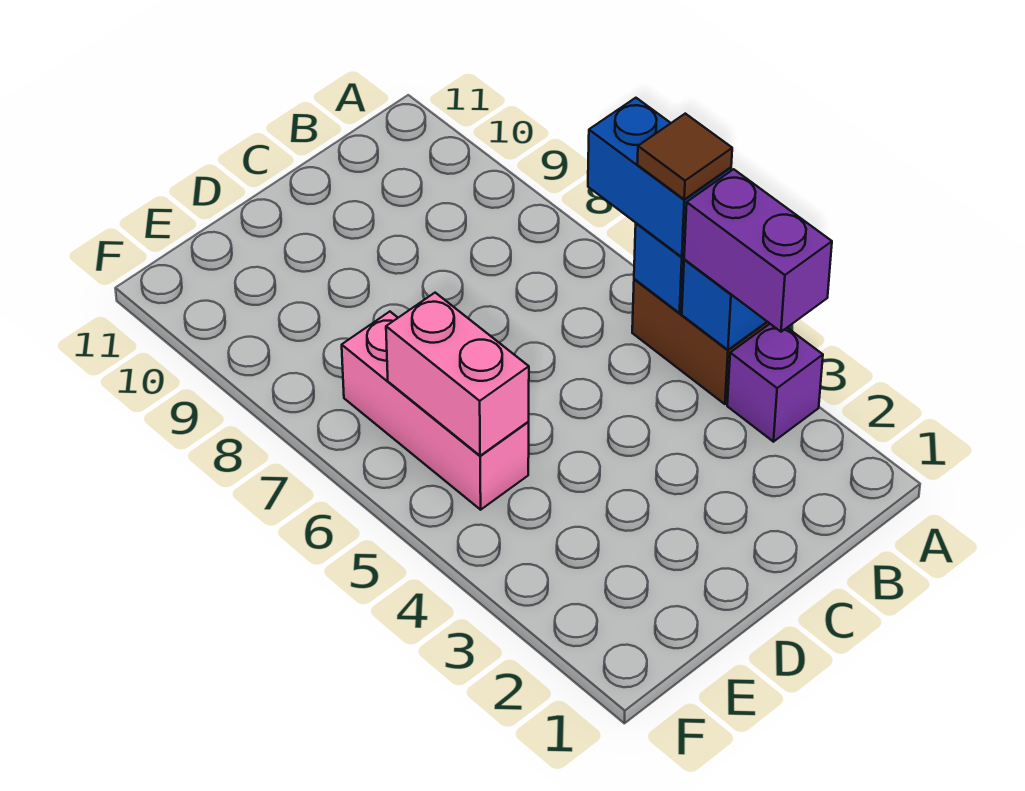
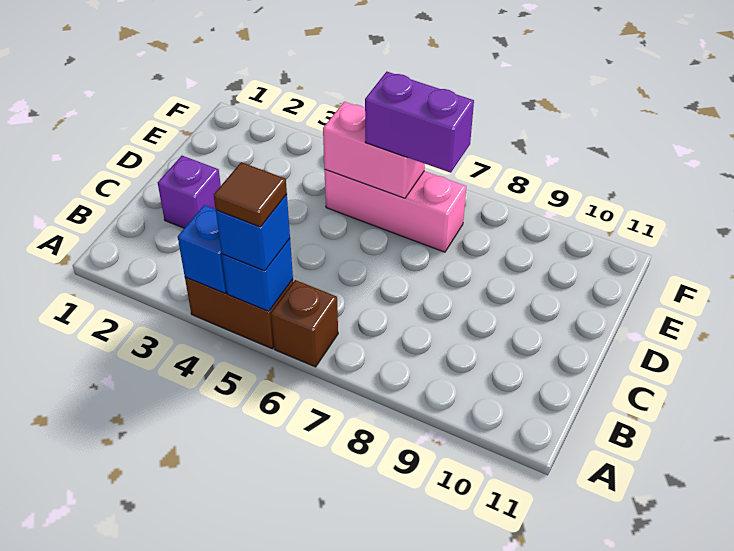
purple 1x1 brick [727,324,823,442] -> purple 1x1 brick moved to [158,156,221,228]
purple 1x2 brick [684,169,832,332] -> purple 1x2 brick moved to [365,72,474,173]
blue 1x2 brick [588,98,731,257] -> blue 1x1 brick [216,194,290,271]
none -> brown 1x1 brick [271,280,338,367]

